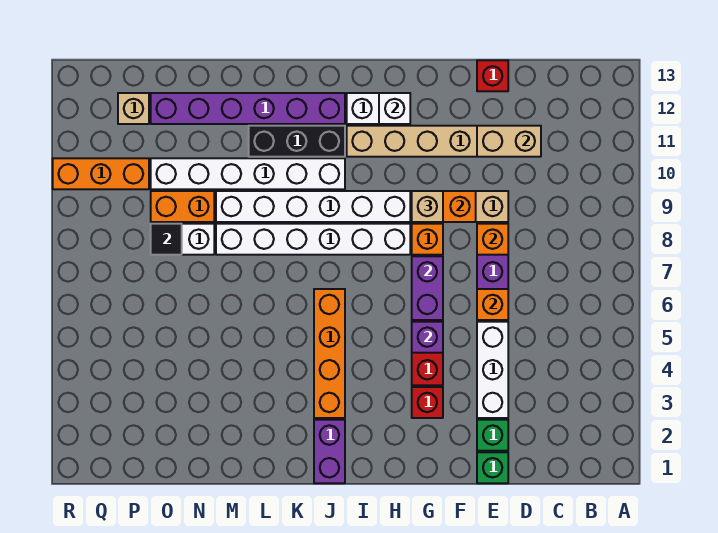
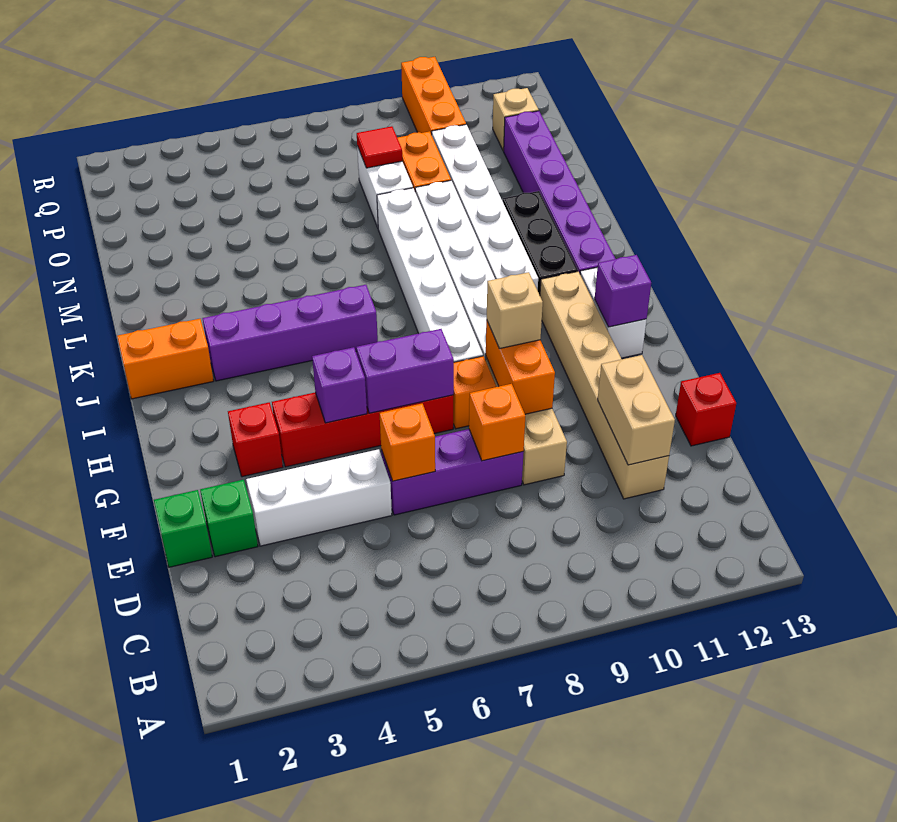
white 1x1 brick [379,93,410,124] -> purple 1x1 brick [595,255,651,327]
purple 1x2 brick [314,420,345,483] -> orange 1x2 brick [117,319,214,399]
orange 1x4 brick [314,289,345,418] -> purple 1x4 brick [203,285,378,381]
black 1x1 tile [151,224,182,255] -> red 1x1 tile [357,126,402,168]

